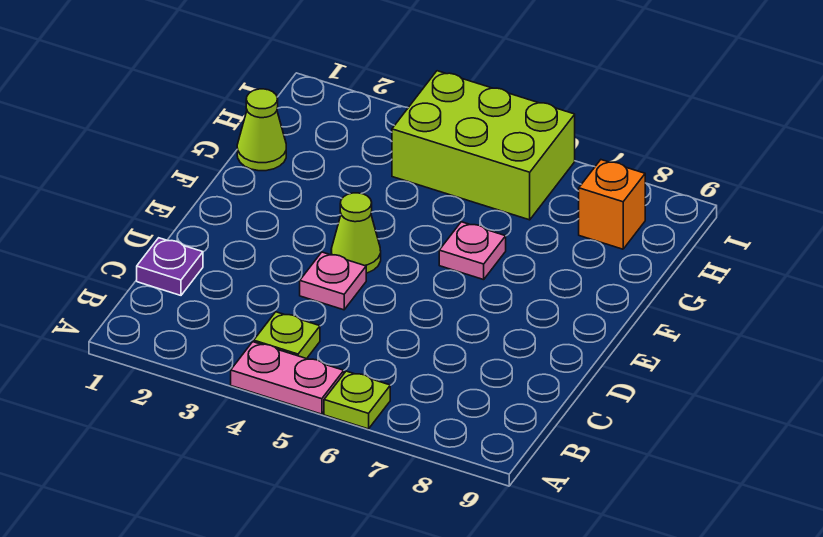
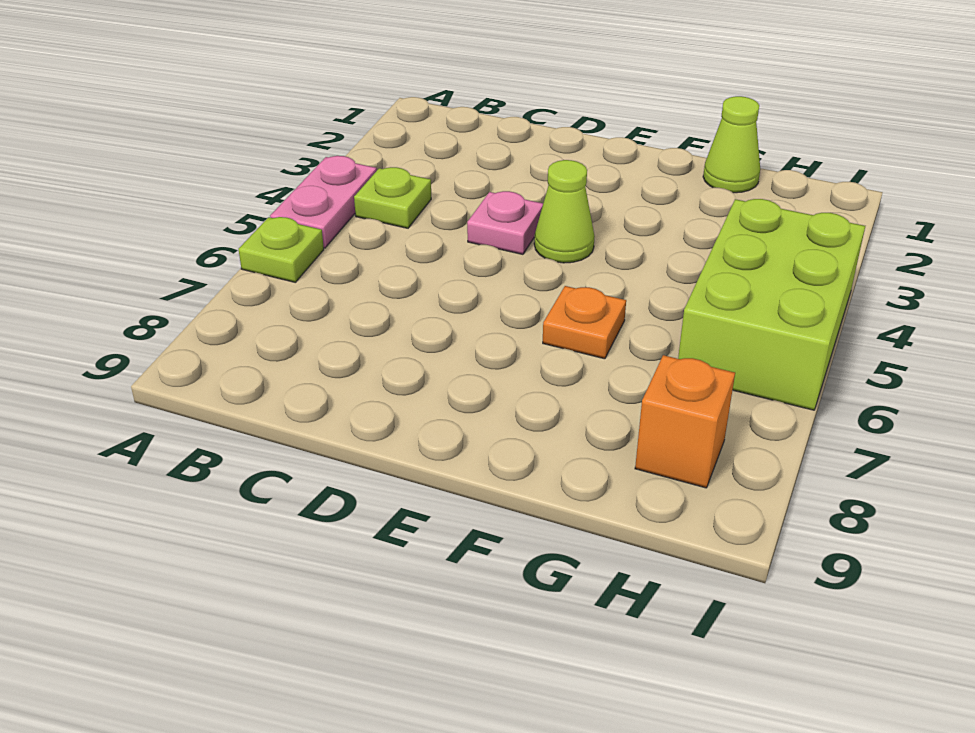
purple 1x1 plate [137,238,203,295] -> none
pink 1x1 plate [439,222,506,280] -> orange 1x1 plate [543,286,626,359]

